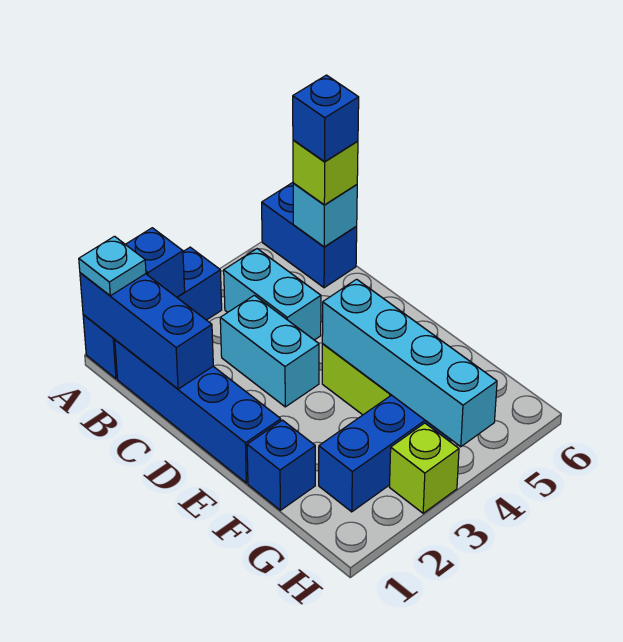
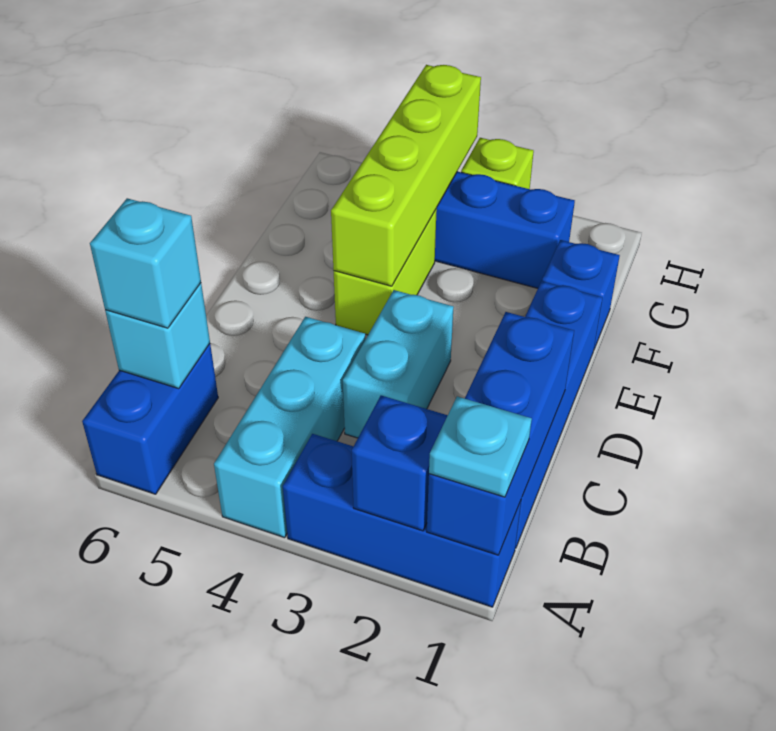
cyan 1x2 brick [224,249,321,340] -> cyan 1x3 brick [214,317,365,538]
lime 1x1 brick [293,140,358,205] -> cyan 1x1 brick [90,198,201,328]
blue 1x1 brick [293,75,359,162] -> none
cyan 1x4 brick [322,279,497,447] -> lime 1x4 brick [331,65,481,286]

